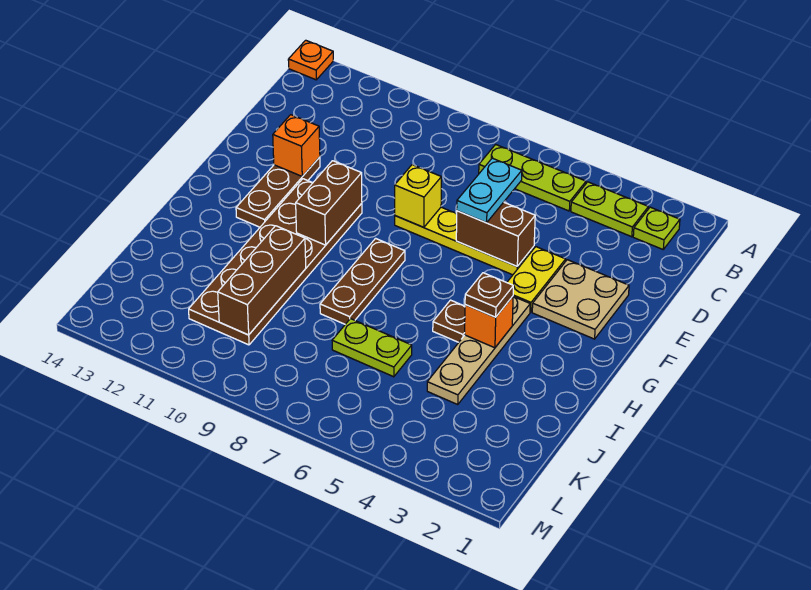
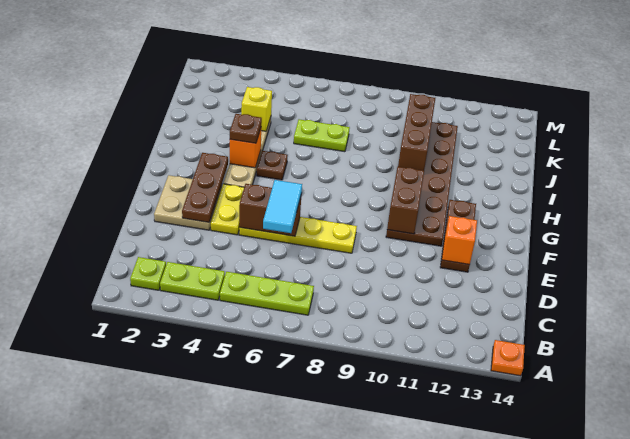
cyan 1x2 plate [457,158,522,223] -> cyan 1x2 tile [263,180,302,233]
yellow 1x1 brick [395,165,441,227] -> yellow 1x1 brick moved to [241,87,272,131]
brown 1x3 plate [320,238,405,324] -> brown 1x3 plate moved to [182,153,228,222]

